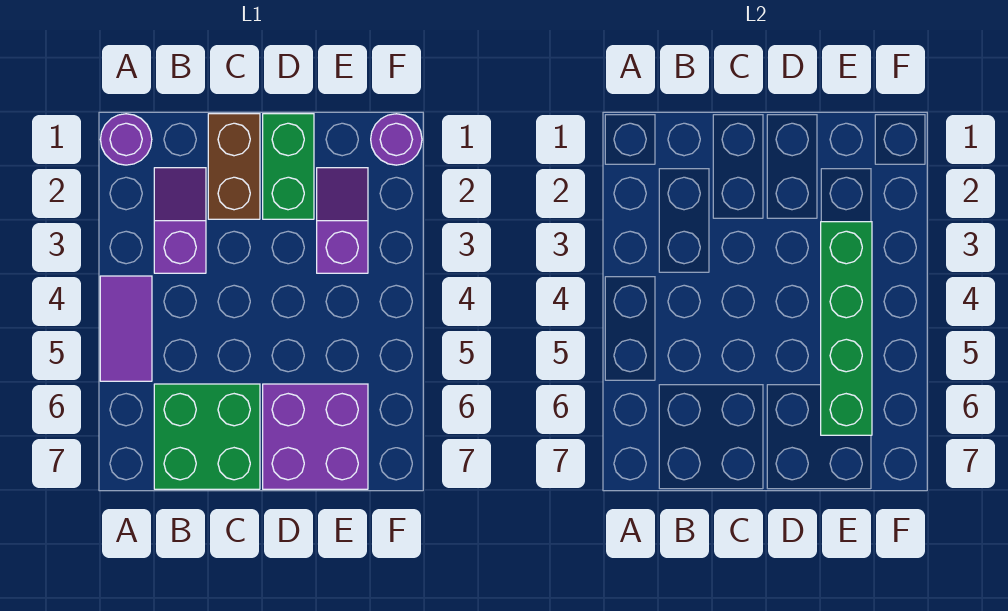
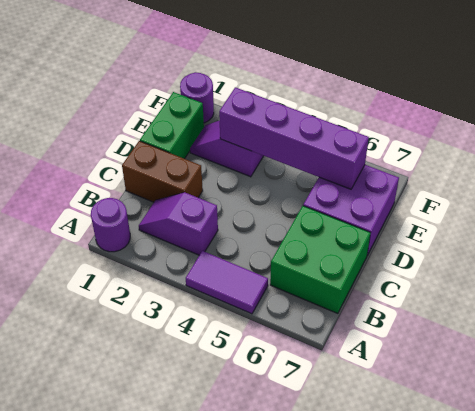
green 1x2 brick [263,114,314,219] -> green 1x2 brick turned to [140,92,204,159]
green 1x4 brick [821,222,872,435] -> purple 1x4 brick [219,87,369,189]

